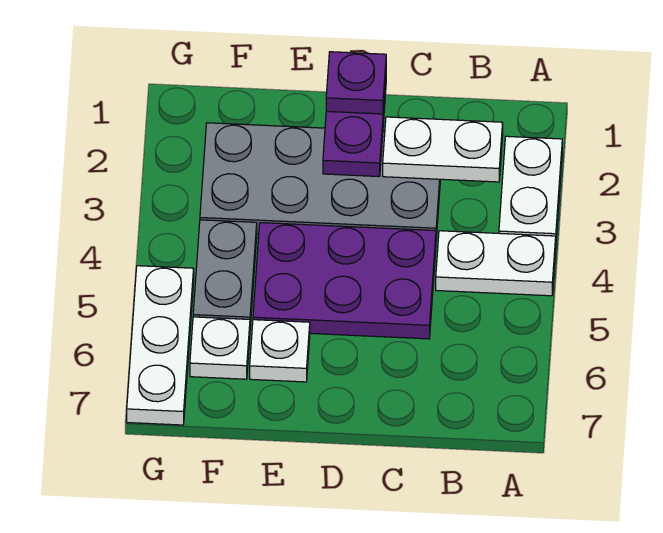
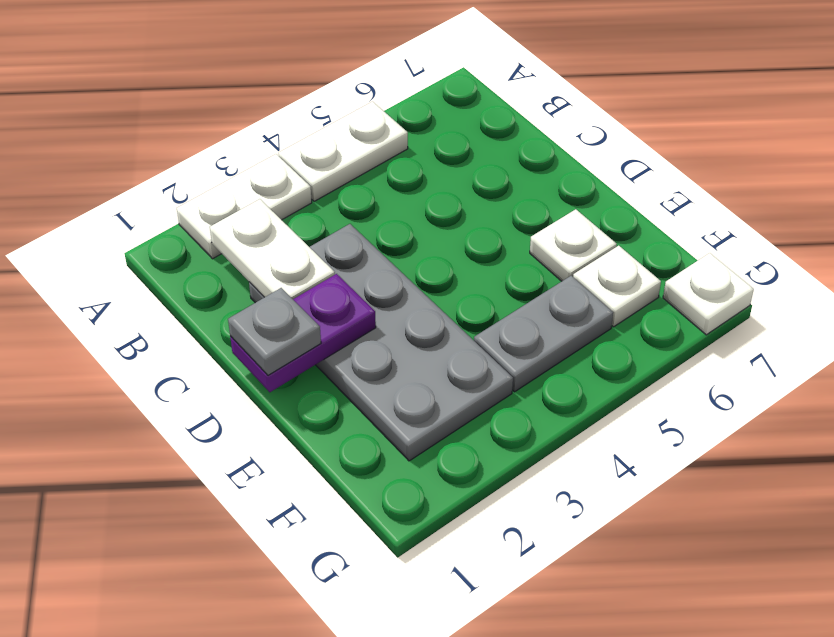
white 1x2 plate [436,231,556,296] -> white 1x2 plate turned to [279,102,408,201]
purple 2x3 plate [253,223,436,339] -> none
purple 1x1 plate [326,52,386,114] -> grey 1x1 plate [228,288,321,375]
white 1x3 plate [127,266,194,425] -> white 1x1 plate [663,253,754,335]

